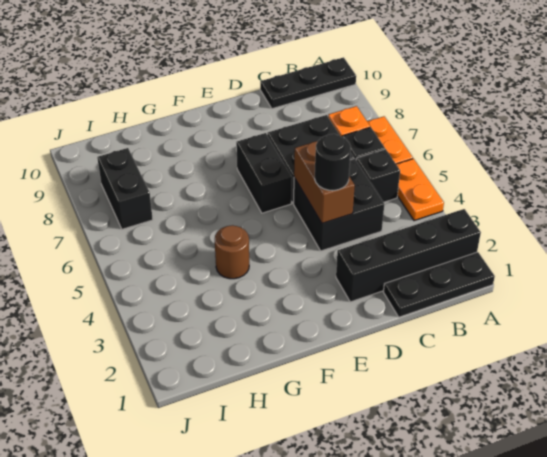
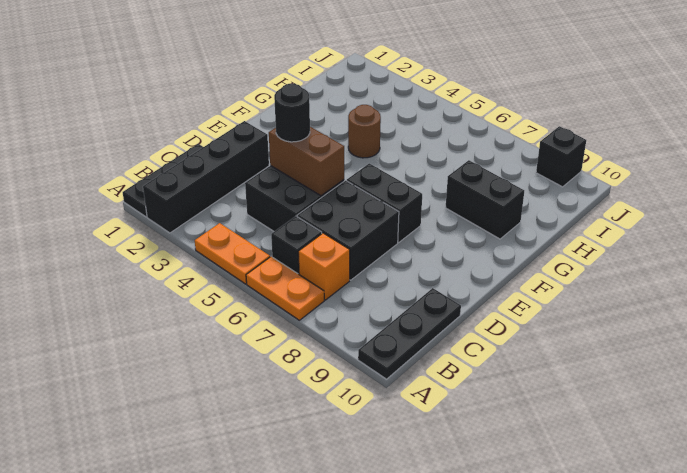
black 1x1 brick [356,149,400,202] -> black 1x1 brick moved to [536,126,586,187]
black 1x2 brick [97,148,153,229] -> black 1x2 brick moved to [446,160,524,239]

